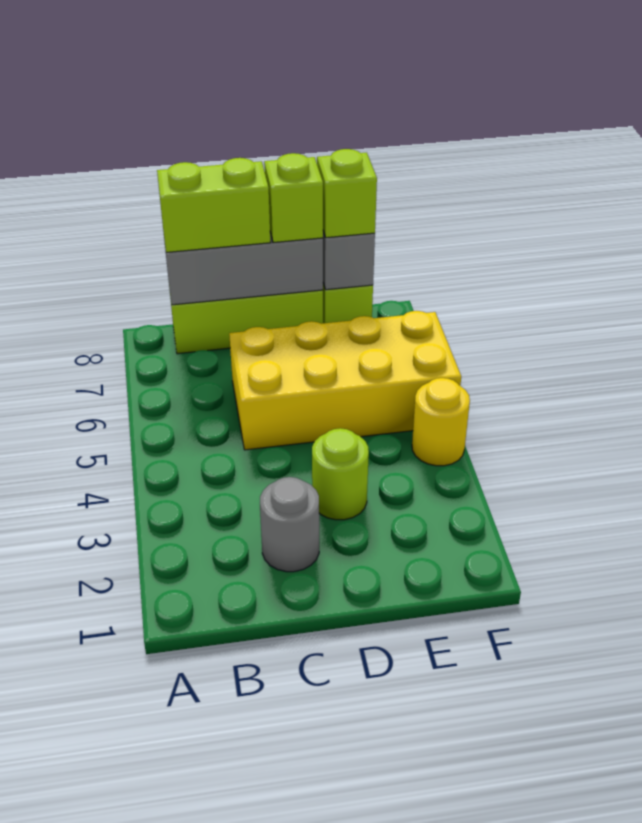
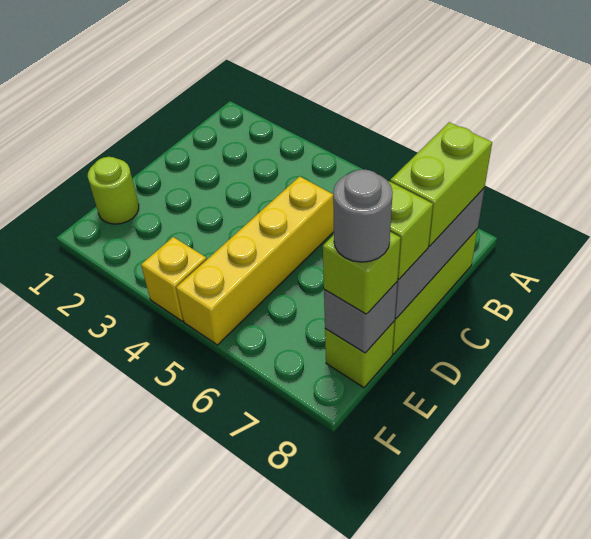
grey 1x1 round brick [260,477,319,572] -> grey 1x1 round brick moved to [333,169,393,262]
yellow 2x4 brick [229,311,461,450] -> yellow 1x4 brick [176,176,334,345]
lime 1x1 round brick [312,428,369,520] -> lime 1x1 round brick moved to [88,157,139,224]
yellow 1x1 round brick [412,378,470,466] -> yellow 1x1 brick [141,237,207,321]

